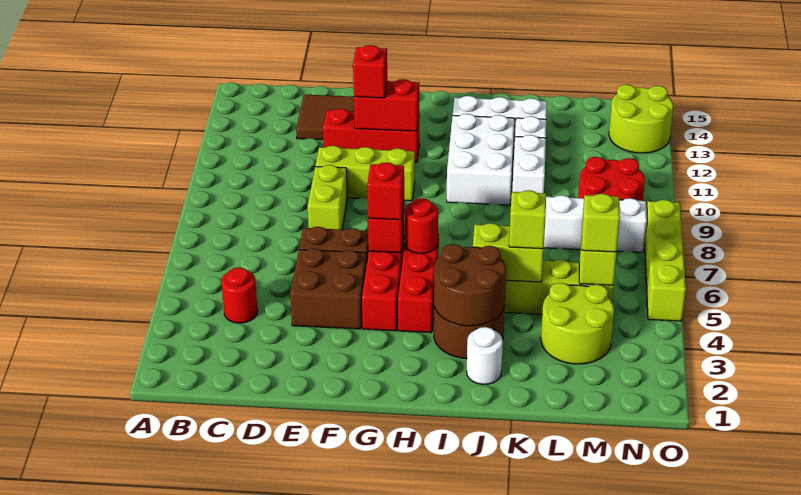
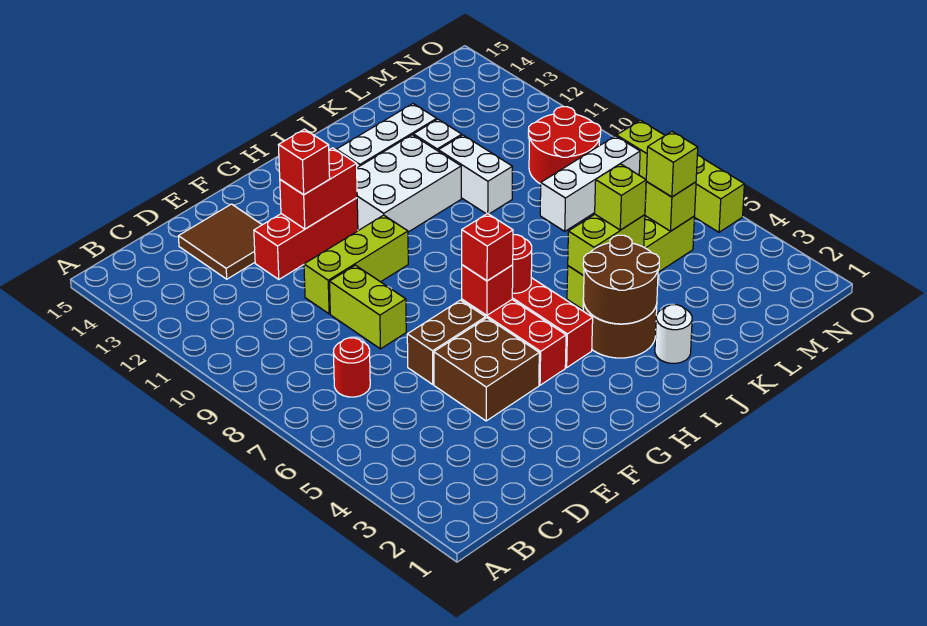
red 1x1 round brick [222,268,258,323] -> red 1x1 round brick moved to [334,338,370,397]
white 2x3 brick [447,114,514,205] -> white 2x3 brick turned to [357,135,461,232]
lime 2x2 round brick [541,283,614,364] -> none
lime 2x2 round brick [609,85,673,153] -> none

